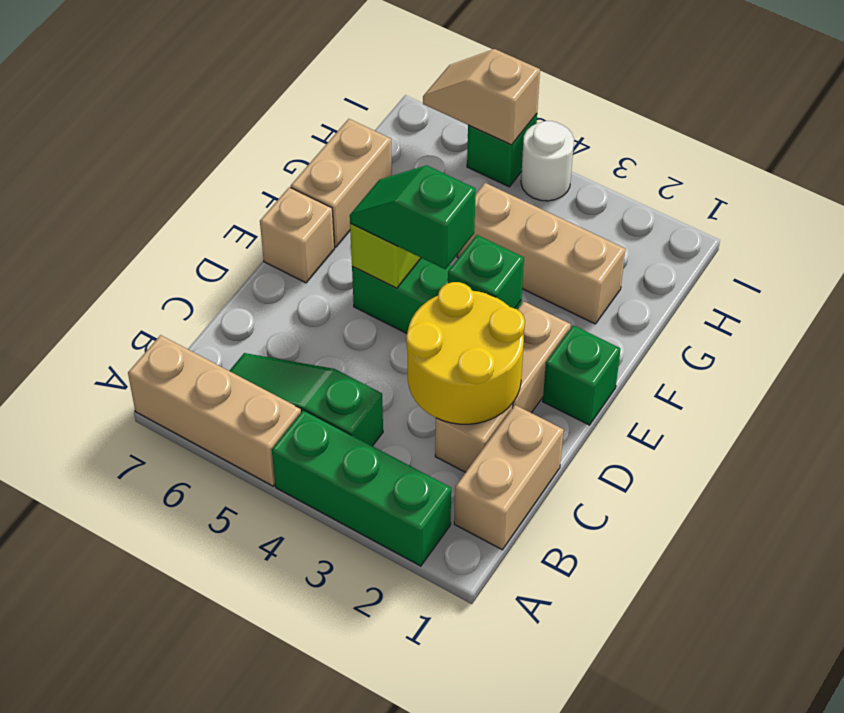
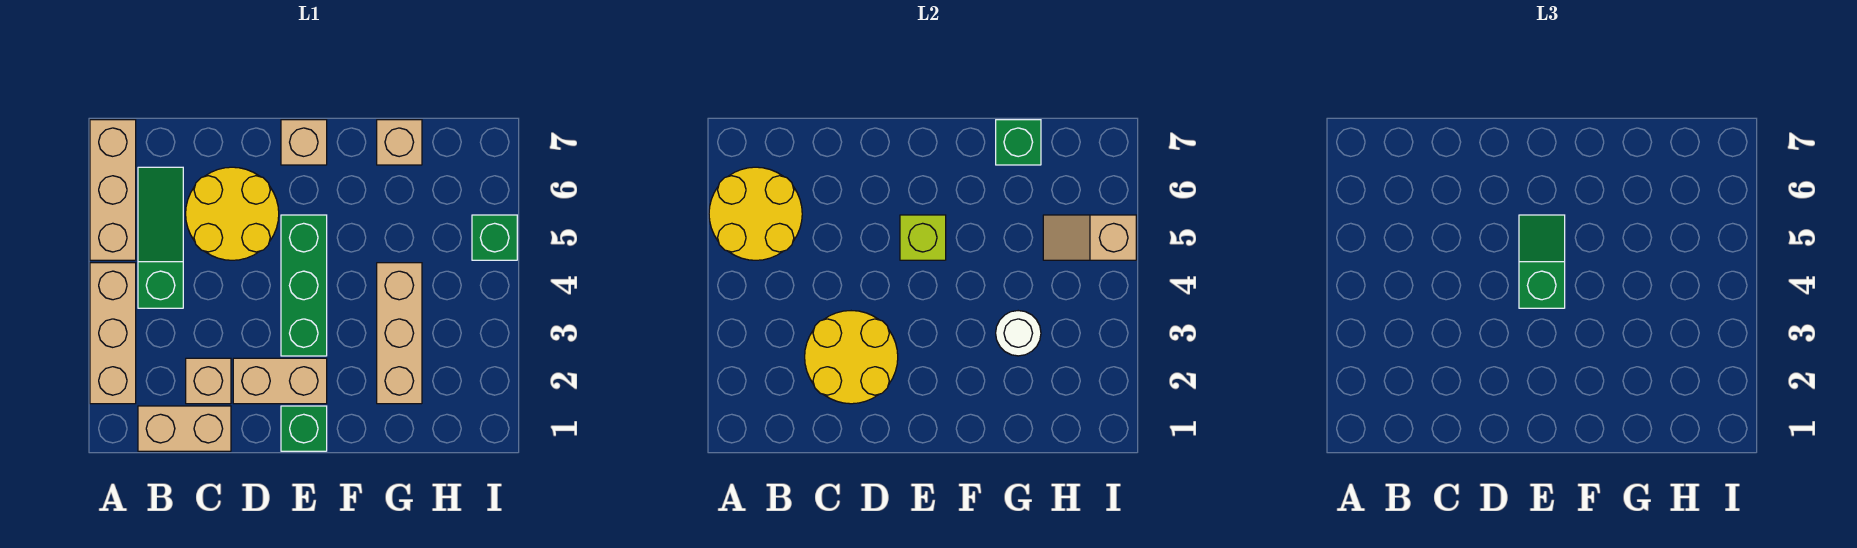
green 1x3 brick [272,410,451,566] -> tan 1x3 brick [90,263,136,404]
none -> yellow 2x2 round brick [709,167,802,260]
none -> yellow 2x2 round brick [186,167,279,260]
green 1x1 brick [448,235,524,308] -> green 1x1 brick moved to [996,120,1041,165]
tan 1x2 brick [291,119,392,247] -> tan 1x1 brick [377,120,422,165]
white 1x1 round brick [521,121,574,201] -> white 1x1 round brick moved to [996,311,1041,356]
tan 1x2 slope [423,49,540,145] -> tan 1x2 slope turned to [1043,215,1136,260]

